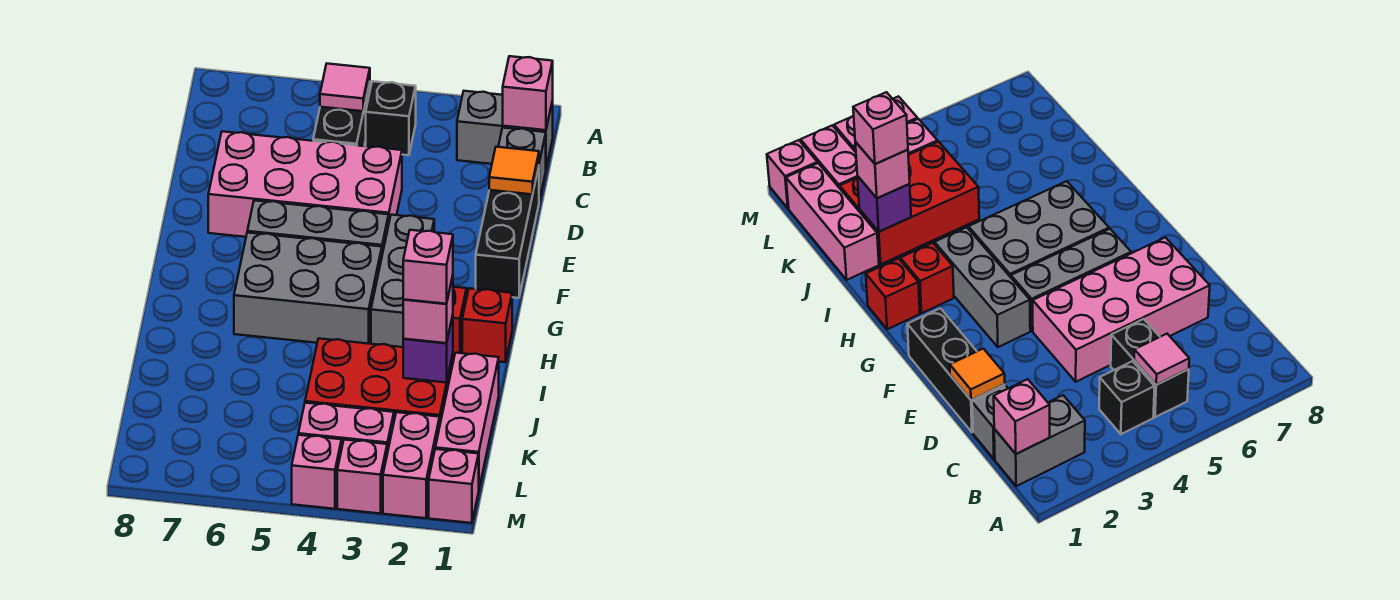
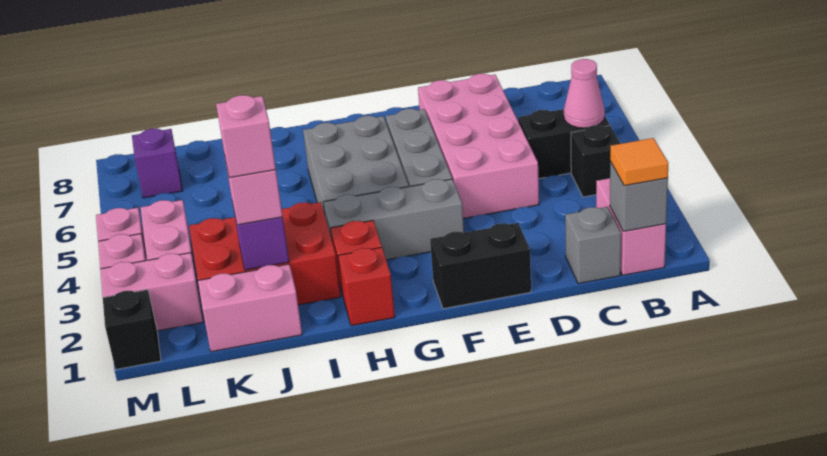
grey 1x2 brick [457,91,553,168] -> pink 1x2 brick [596,178,666,275]
pink 1x1 brick [503,56,553,130] -> grey 1x1 brick [610,162,668,231]
pink 1x1 tile [320,64,370,111] -> pink 1x1 cone [564,59,605,128]
black 1x3 brick [476,167,539,298] -> black 1x2 brick [430,223,531,309]
orange 1x1 tile [489,147,539,194] -> orange 1x1 tile moved to [610,138,668,186]
pink 1x3 brick [435,353,499,488] -> pink 1x2 brick [198,264,302,352]
red 2x3 brick [305,338,453,423] -> red 2x3 brick turned to [189,202,341,305]
none -> purple 1x1 brick [132,128,182,198]
pink 1x1 brick [429,449,479,523] -> black 1x1 brick [103,290,161,369]

